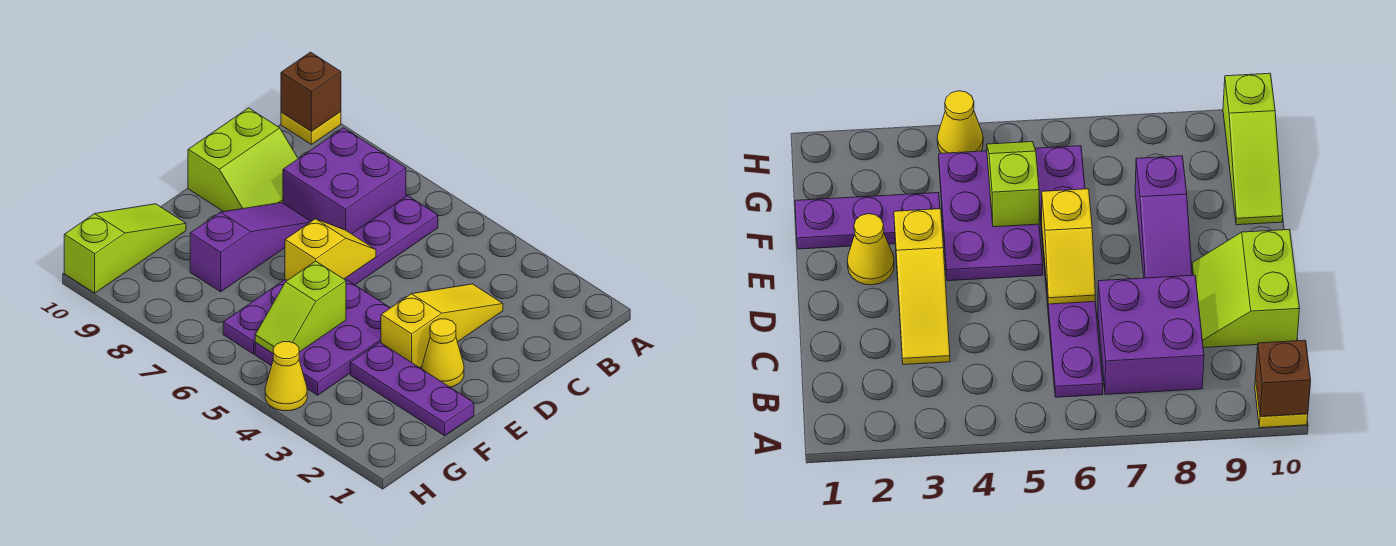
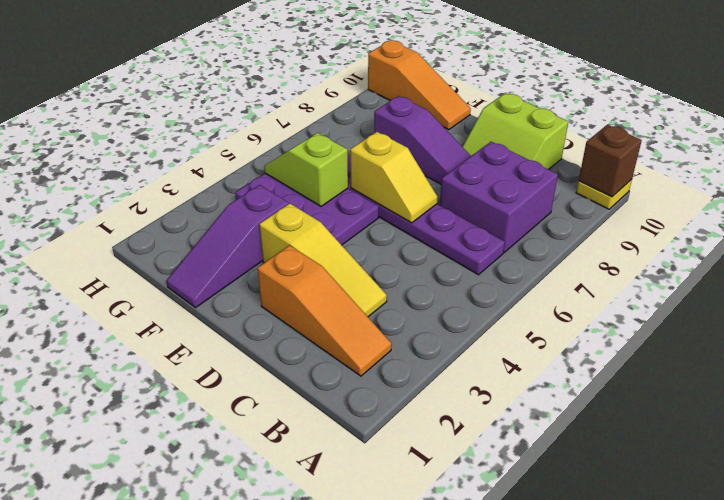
none -> orange 1x3 slope [258,245,392,376]
yellow 1x1 cone [422,319,464,387] -> none
purple 1x3 plate [350,342,474,436] -> purple 1x3 slope [167,185,288,308]
lime 1x3 slope [64,204,186,293] -> orange 1x3 slope [368,40,471,130]
yellow 1x1 cone [265,342,307,411] -> none

